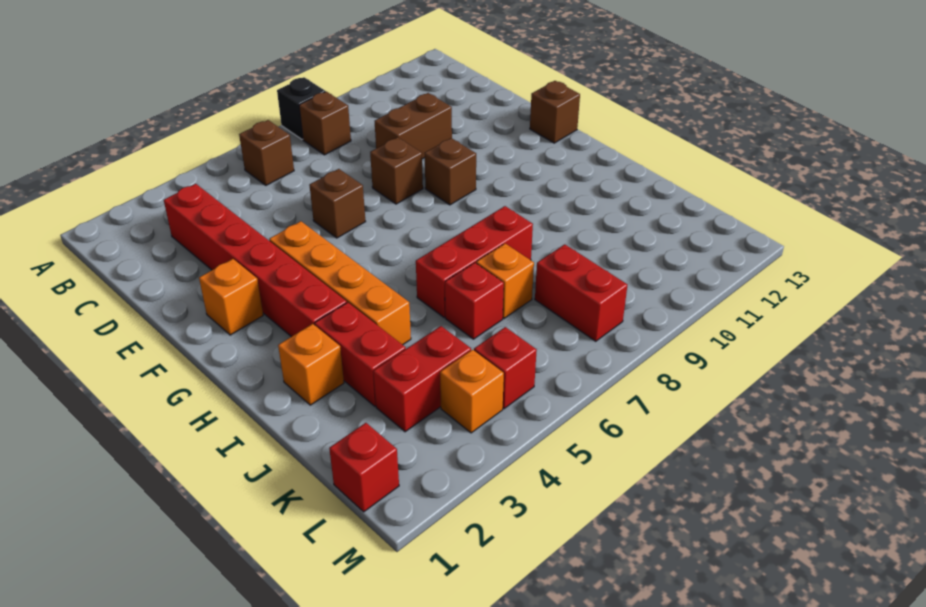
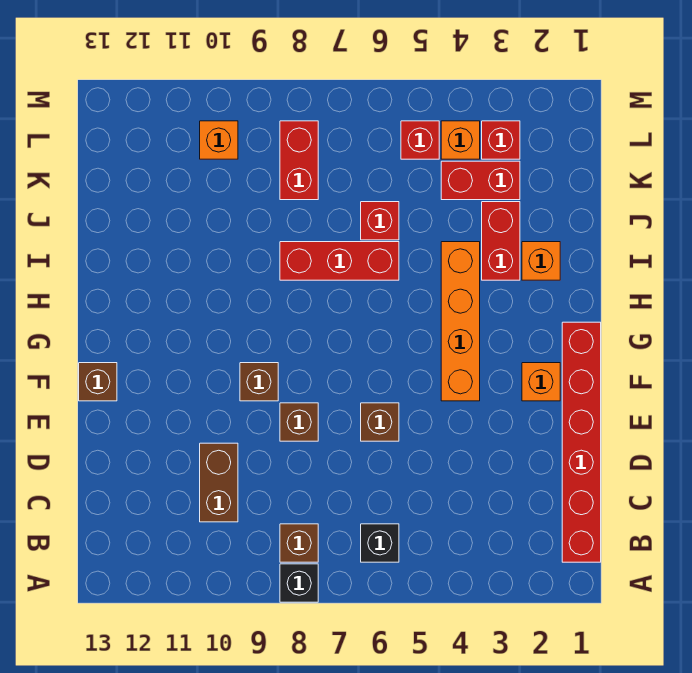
brown 1x1 brick [239,120,294,185] -> black 1x1 brick [361,524,399,562]
red 1x6 brick [164,184,347,337] -> red 1x6 brick moved to [562,322,601,562]
brown 1x2 brick [375,93,452,159] -> brown 1x2 brick turned to [200,443,238,522]
orange 1x1 brick [476,244,534,318] -> orange 1x1 brick moved to [200,121,238,159]
red 1x1 brick [329,423,399,512] -> red 1x1 brick moved to [482,121,520,159]

